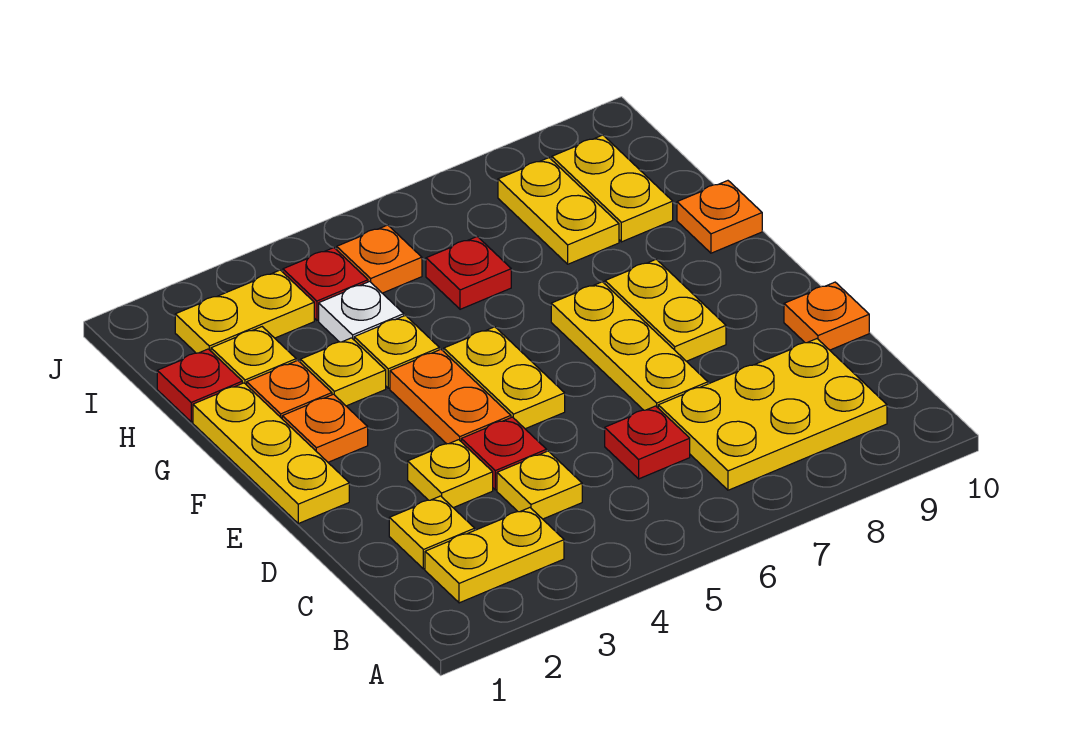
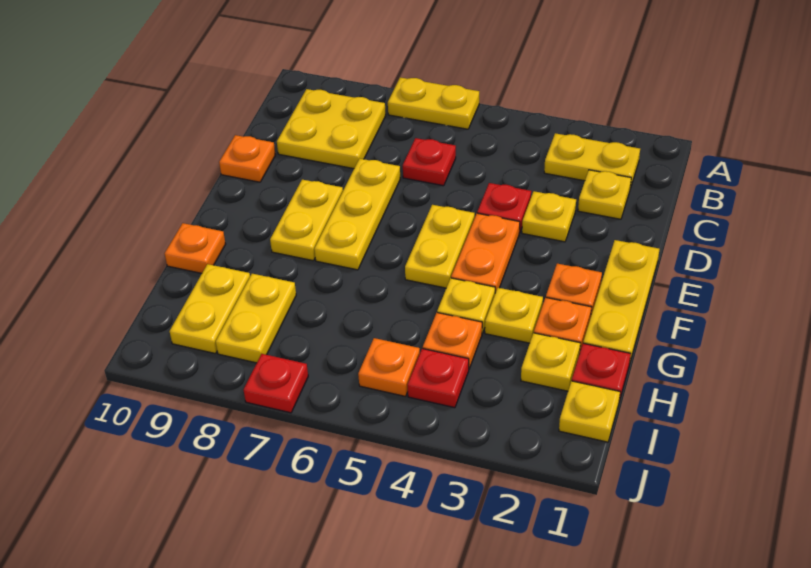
yellow 2x3 plate [658,339,887,490] -> yellow 2x2 plate [277,89,386,169]
yellow 1x1 plate [497,451,582,519] -> yellow 1x1 plate moved to [559,381,620,442]
white 1x1 plate [319,281,404,342] -> orange 1x1 plate [423,313,482,369]
red 1x1 plate [426,237,511,309] -> red 1x1 plate moved to [244,354,308,413]
yellow 1x2 plate [175,270,314,353] -> yellow 1x2 plate moved to [388,77,479,129]

